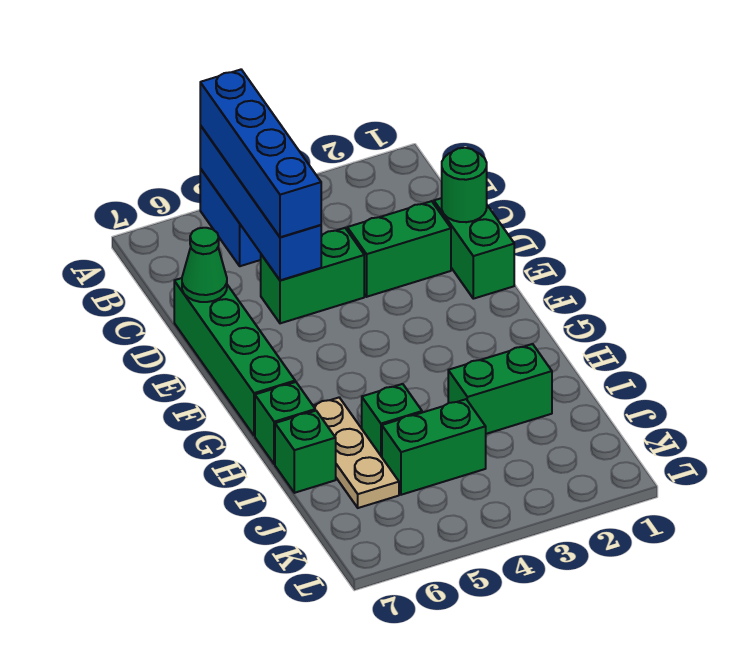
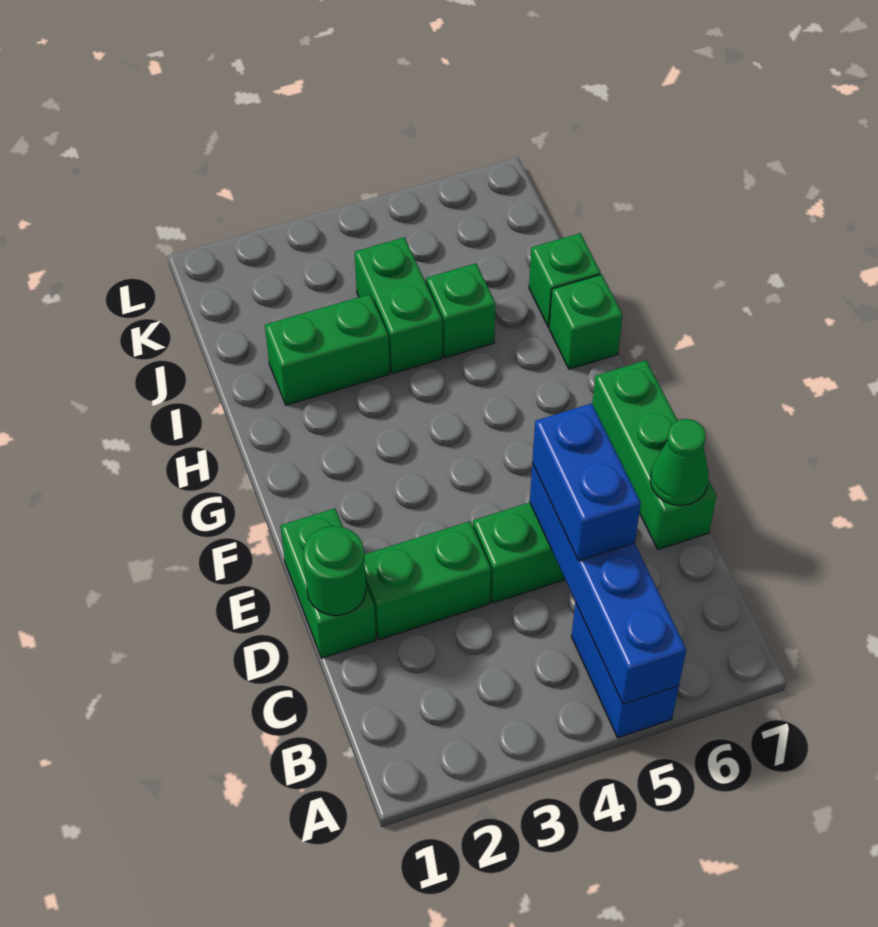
blue 1x4 brick [200,70,321,237] -> blue 1x2 brick [532,403,641,561]
green 1x4 brick [174,278,295,436] -> green 1x3 brick [592,360,717,550]
tan 1x3 plate [313,398,399,508] -> none
green 1x2 brick [382,399,486,495] -> green 1x2 brick turned to [355,237,442,373]

